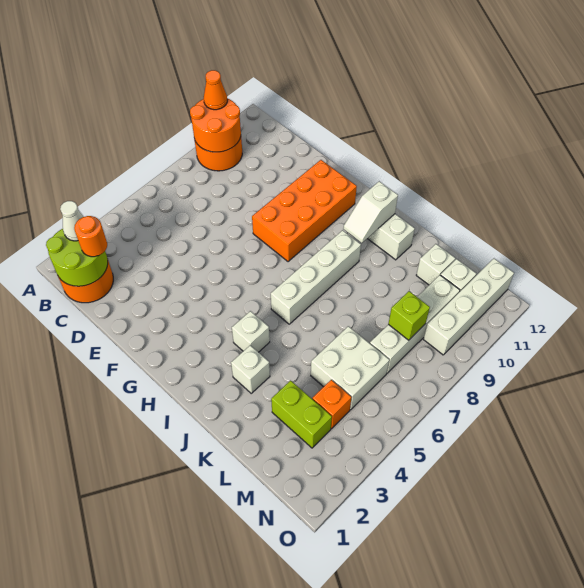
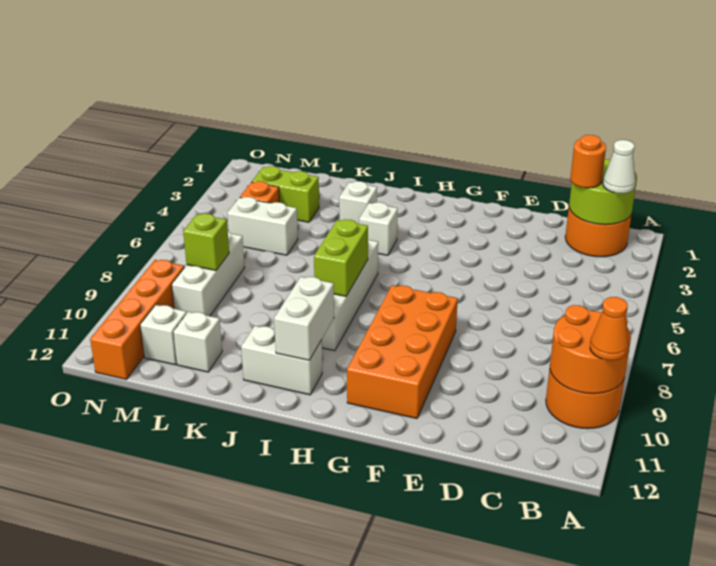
none -> lime 1x2 brick [314,219,368,296]
white 1x2 slope [343,181,398,243] -> white 1x2 brick [274,277,334,360]
white 2x2 brick [311,326,389,410] -> white 1x2 brick [227,197,298,255]
white 1x4 brick [370,275,460,373] -> white 1x3 brick [172,231,245,316]
white 1x4 brick [423,259,514,355] -> orange 1x4 brick [90,260,185,379]

